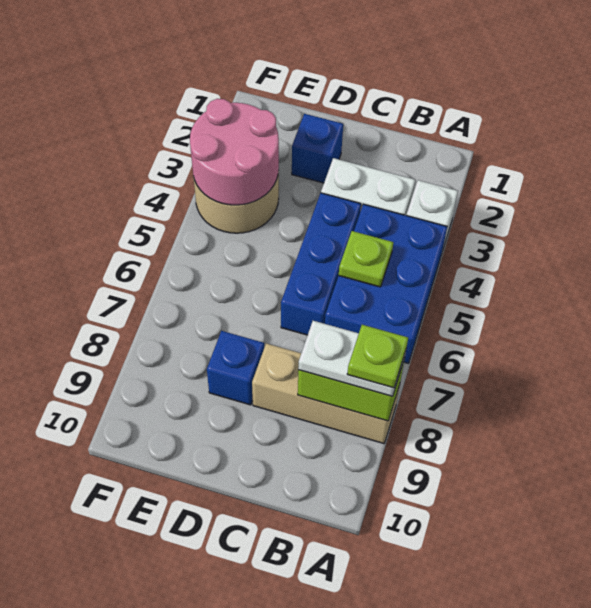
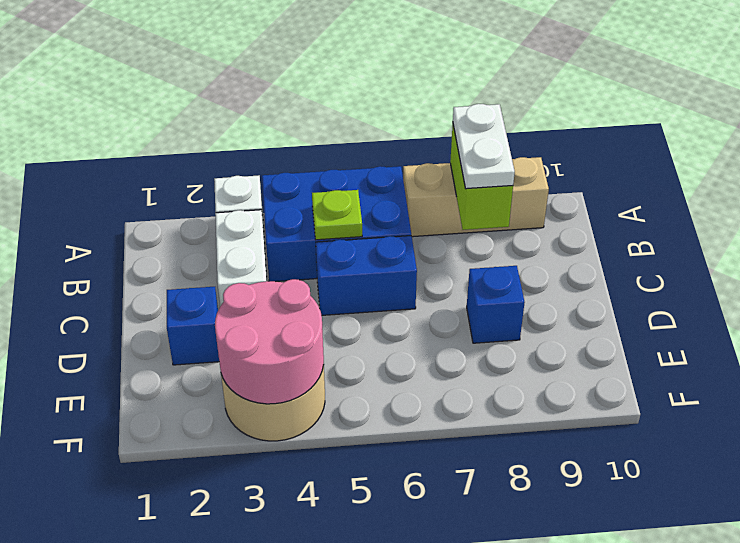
tan 1x3 brick [252,343,400,444] -> tan 1x3 brick turned to [403,157,549,237]
lime 1x1 plate [347,325,408,388] -> none
blue 1x3 brick [281,193,361,335] -> blue 1x2 brick [316,236,417,315]

